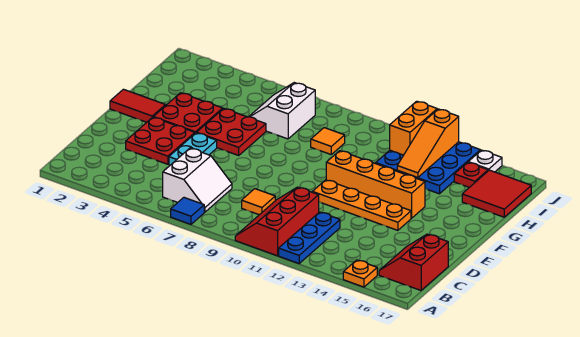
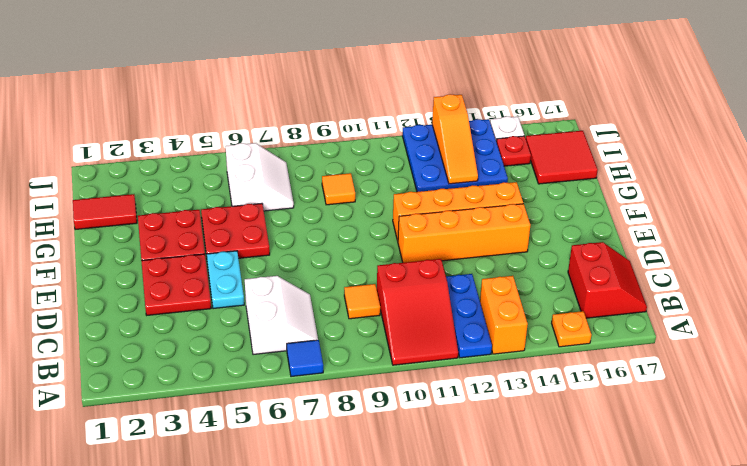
red 2x3 slope [235,187,319,256] -> red 2x3 slope turned to [377,259,458,365]
red 2x2 slope [379,234,448,290] -> red 2x2 slope turned to [568,242,647,318]
orange 1x4 plate [312,180,411,230] -> orange 1x4 brick [398,204,530,263]
red 1x2 tile [110,89,166,122] -> red 1x2 tile moved to [73,194,137,230]
white 2x2 slope [249,83,315,139] -> white 2x2 slope turned to [226,143,294,211]
orange 1x2 brick [390,101,437,155] -> orange 1x2 brick moved to [480,276,528,354]

